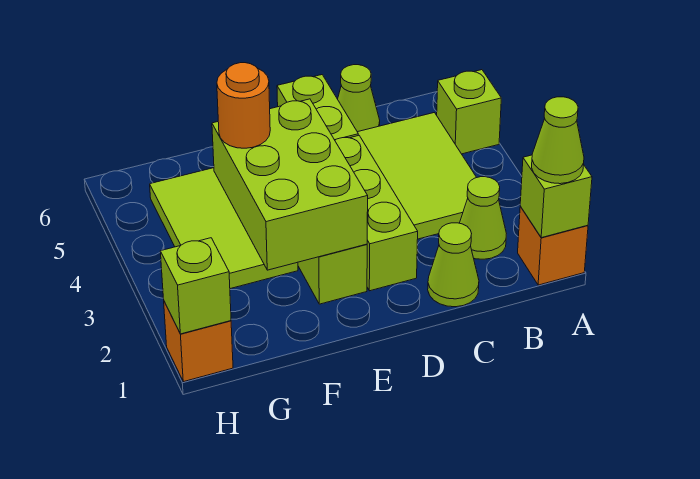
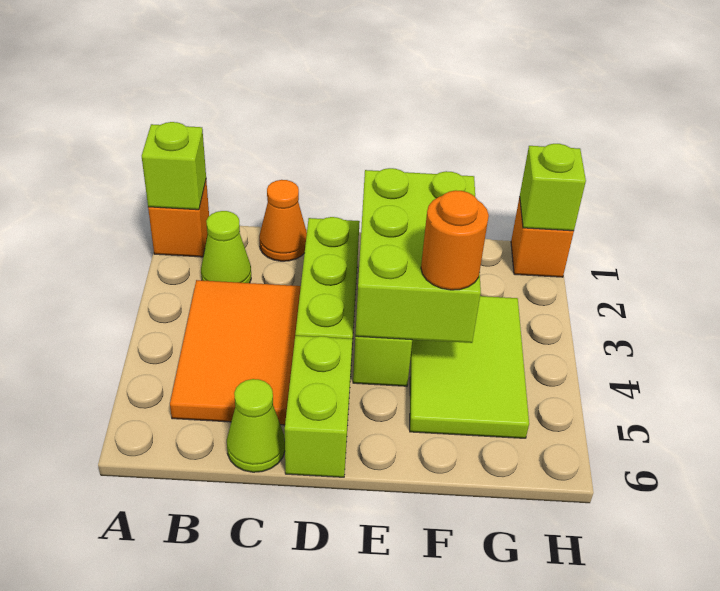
lime 1x1 cone [532,97,584,184] -> none
lime 1x1 brick [437,70,501,154] -> none
lime 2x3 tile [358,113,477,239] -> orange 2x3 tile [170,280,301,425]
lime 1x1 cone [428,223,479,307] -> orange 1x1 cone [259,180,307,261]

